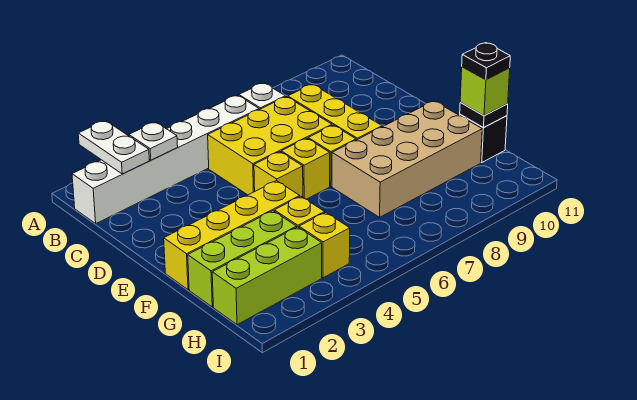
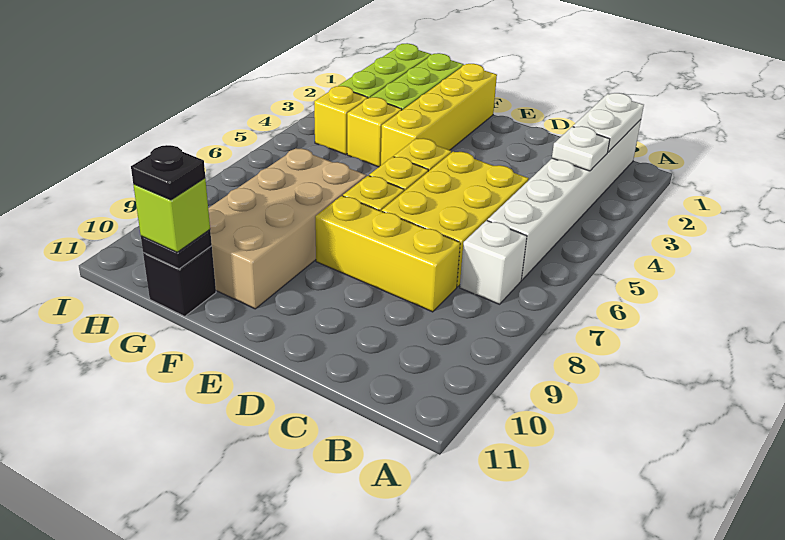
white 1x2 plate [78,121,149,174] -> white 1x2 plate turned to [573,93,644,152]

